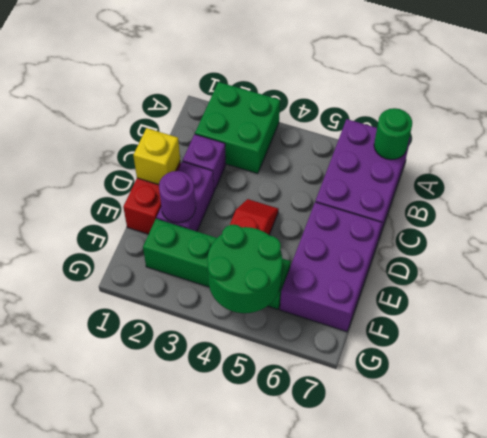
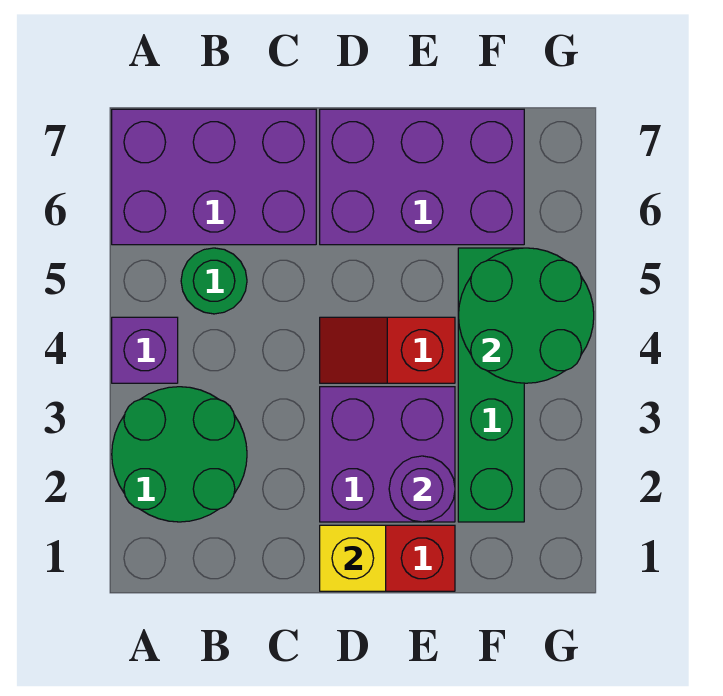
green 2x2 brick [195,82,280,174] -> green 2x2 round brick [112,387,247,522]
green 1x1 round brick [374,108,412,160] -> green 1x1 round brick moved to [181,248,247,314]
purple 1x1 brick [183,134,226,191] -> purple 1x1 brick moved to [112,317,178,383]
purple 1x2 brick [157,162,214,231] -> purple 2x2 brick [320,387,455,522]

